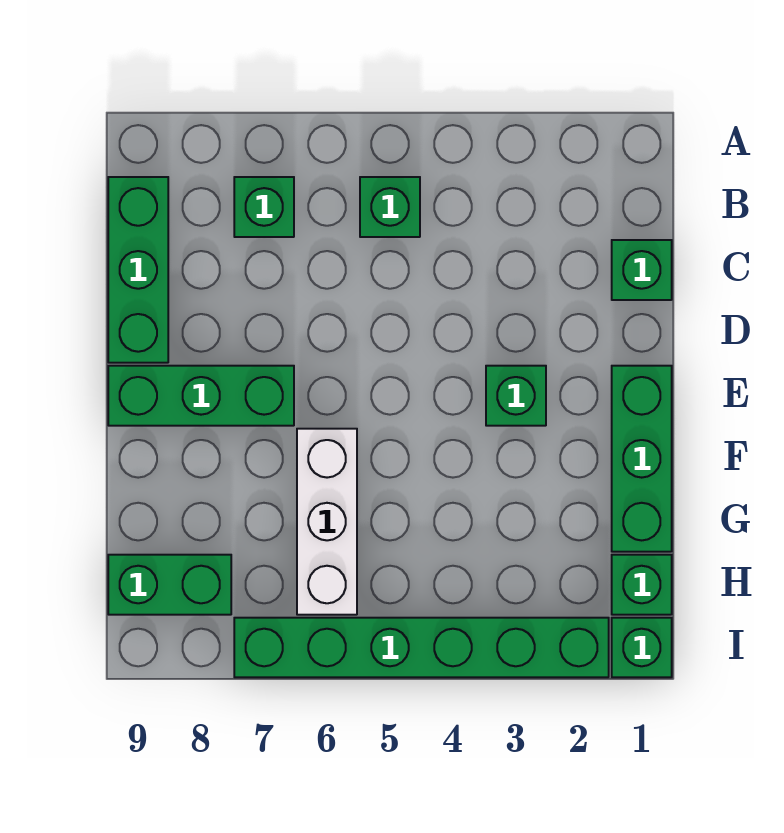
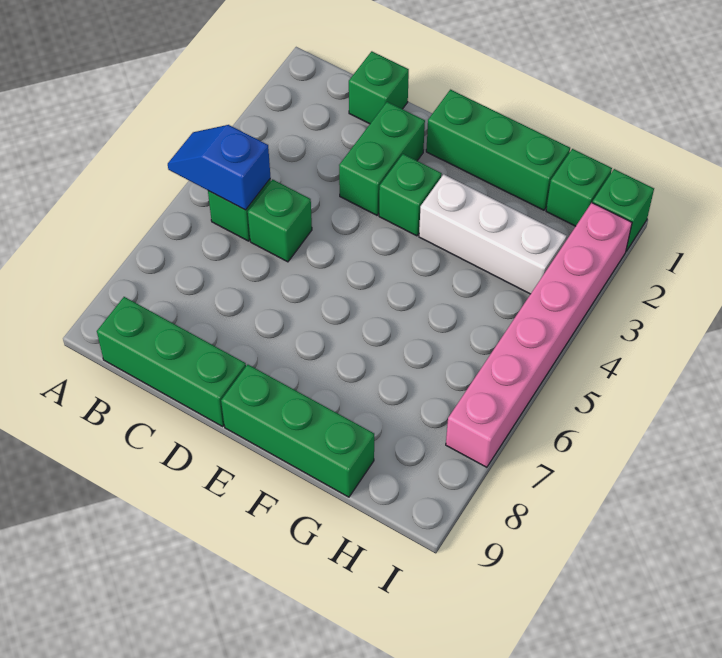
none -> blue 1x2 slope [168,125,271,210]
green 1x1 brick [234,177,294,237] -> green 1x1 brick moved to [248,179,312,262]
green 1x3 brick [108,366,294,426] -> green 1x3 brick turned to [221,365,374,497]
white 1x3 brick [297,429,357,615] -> white 1x3 brick moved to [419,174,567,294]
green 1x2 brick [108,555,231,615] -> green 1x2 brick moved to [339,102,425,215]
green 1x6 brick [234,618,609,677] -> pink 1x6 brick [446,203,632,467]

